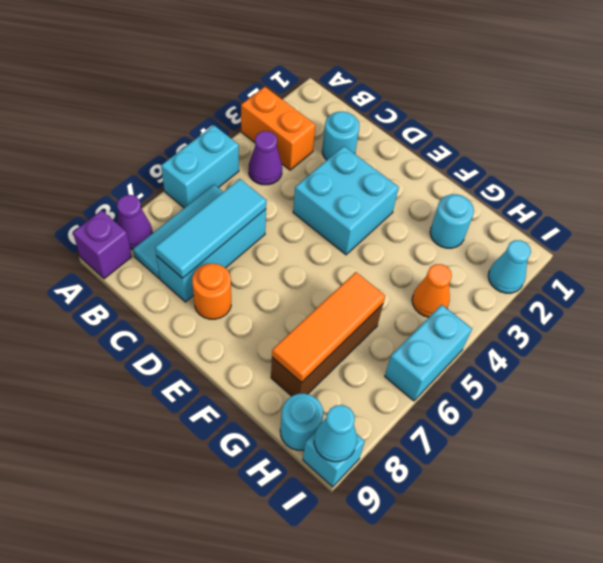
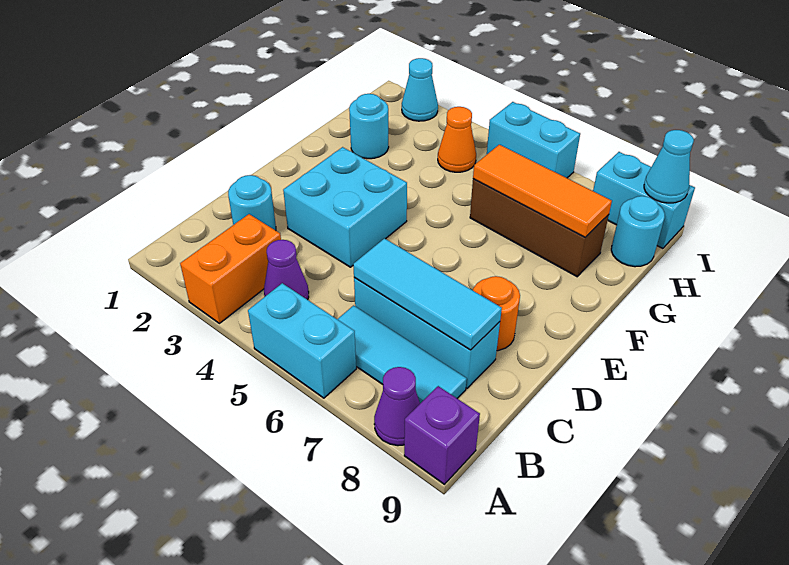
cyan 1x1 brick [303,432,365,487] -> cyan 1x2 brick [593,152,695,248]

